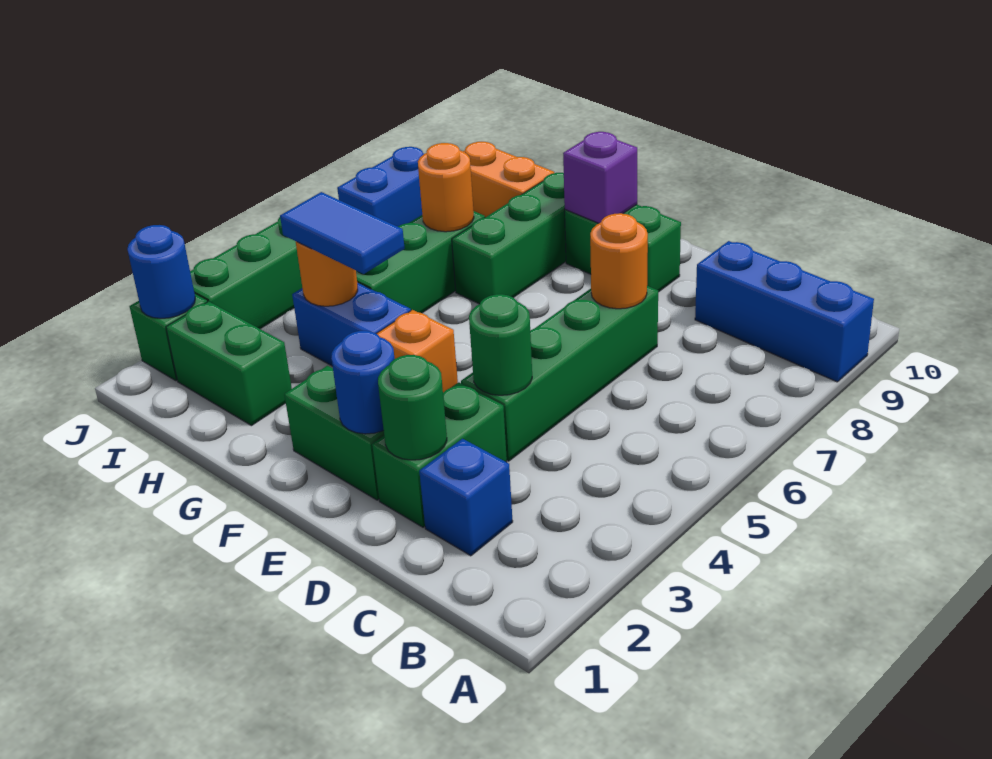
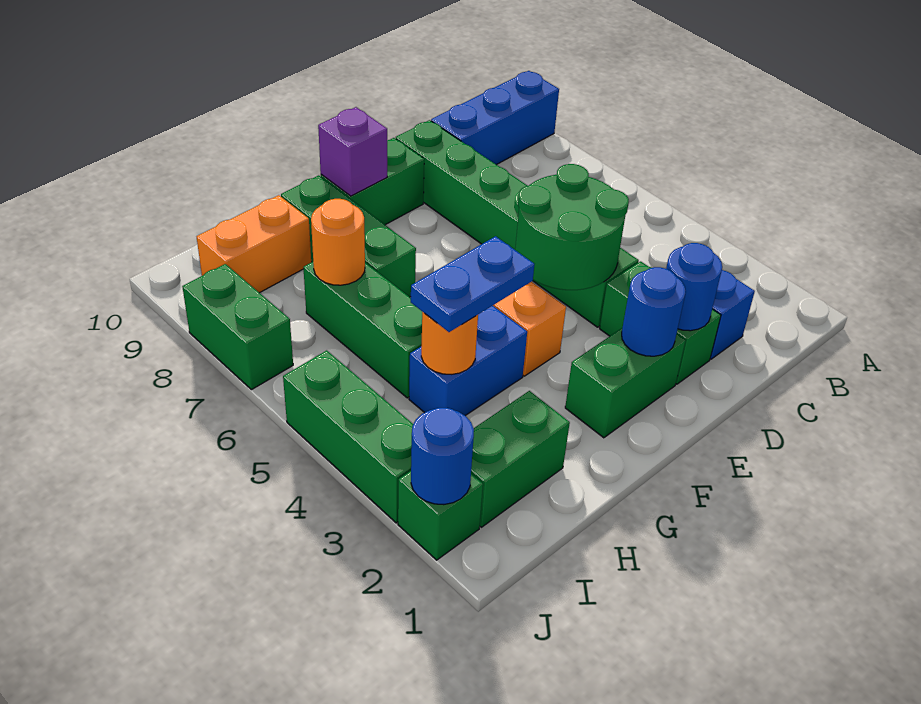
green 1x1 round brick [378,355,447,460] -> blue 1x1 round brick [666,243,722,331]
green 1x4 brick [461,286,658,461] -> green 1x6 brick [396,120,639,327]
green 1x1 round brick [469,294,532,395] -> green 2x2 round brick [515,164,629,290]
orange 1x1 round brick [590,213,648,309] -> none
blue 1x2 tile [280,192,405,274] -> blue 1x2 plate [411,236,534,332]
blue 1x2 brick [337,147,424,227] -> green 1x2 brick [182,264,293,390]

